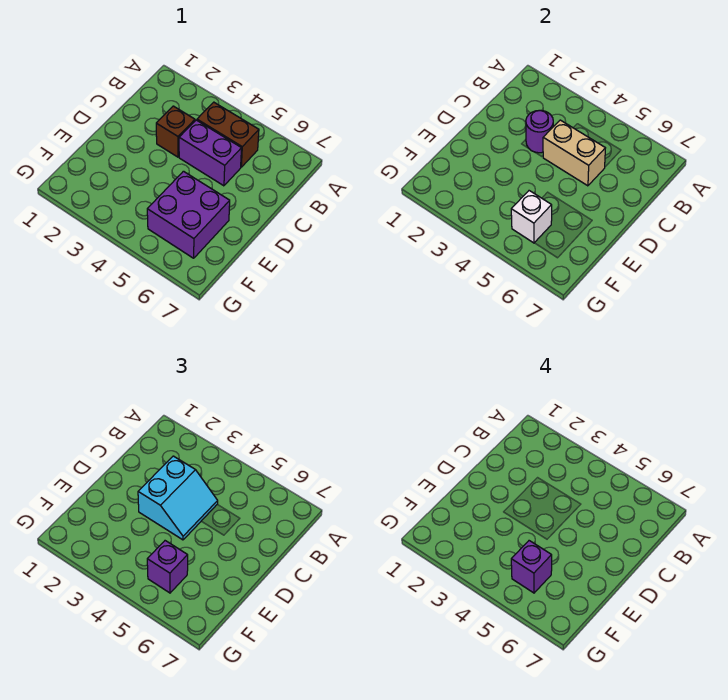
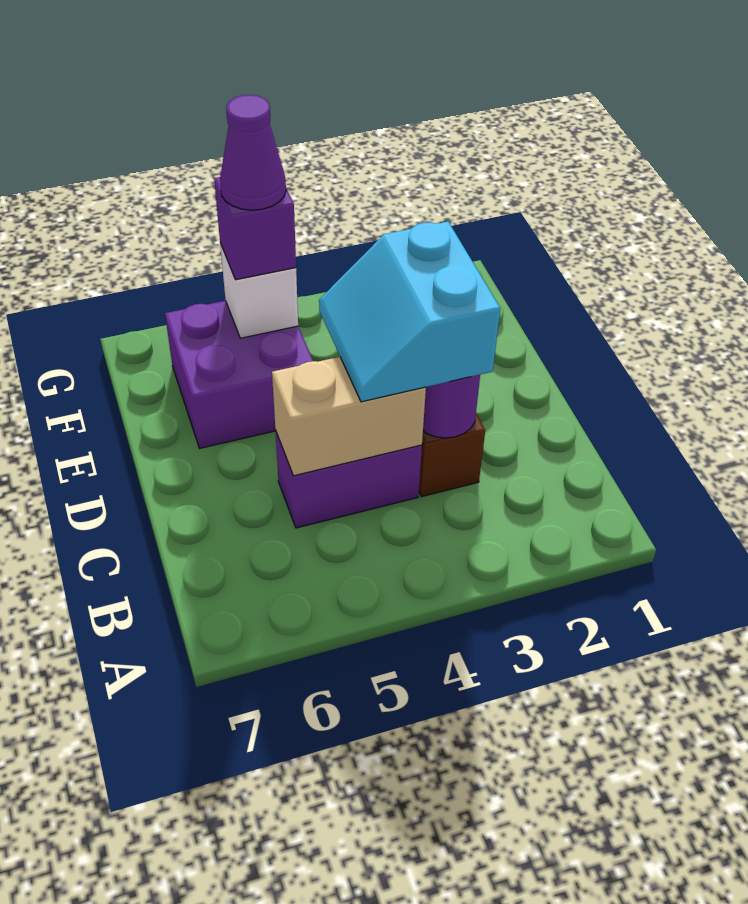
brown 1x2 brick [197,102,259,167] -> none
purple 1x1 brick [511,541,552,593] -> purple 1x1 cone [220,95,286,210]

